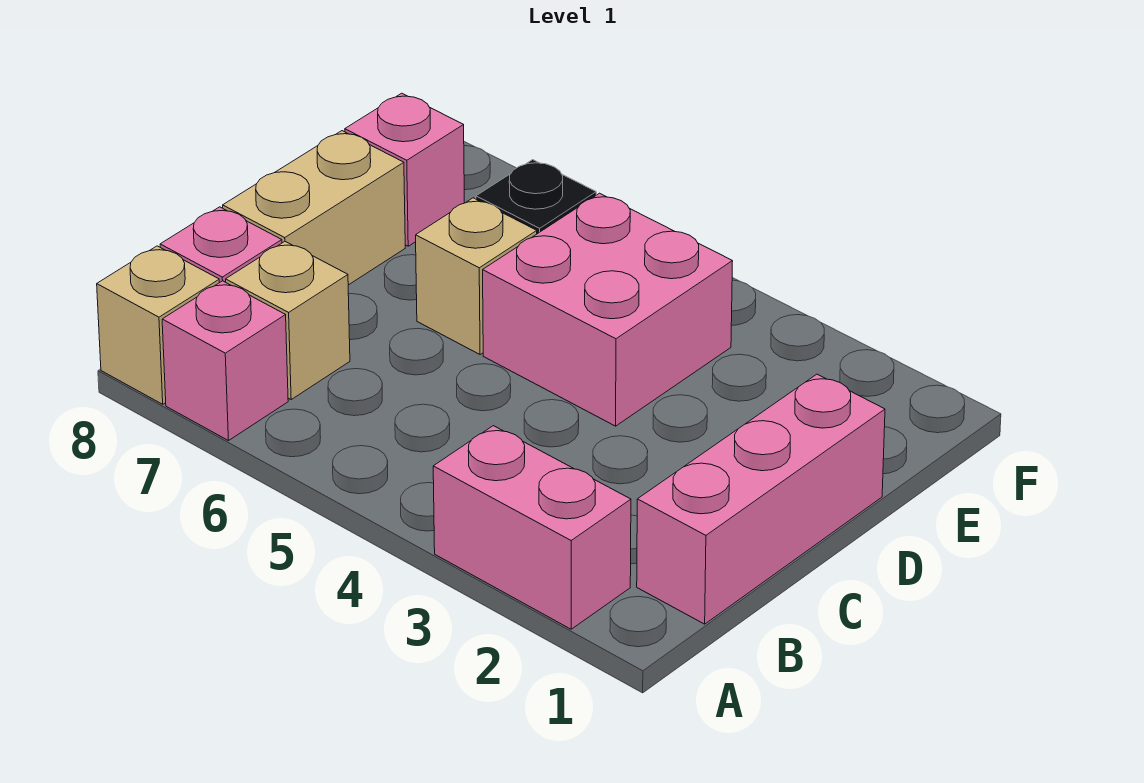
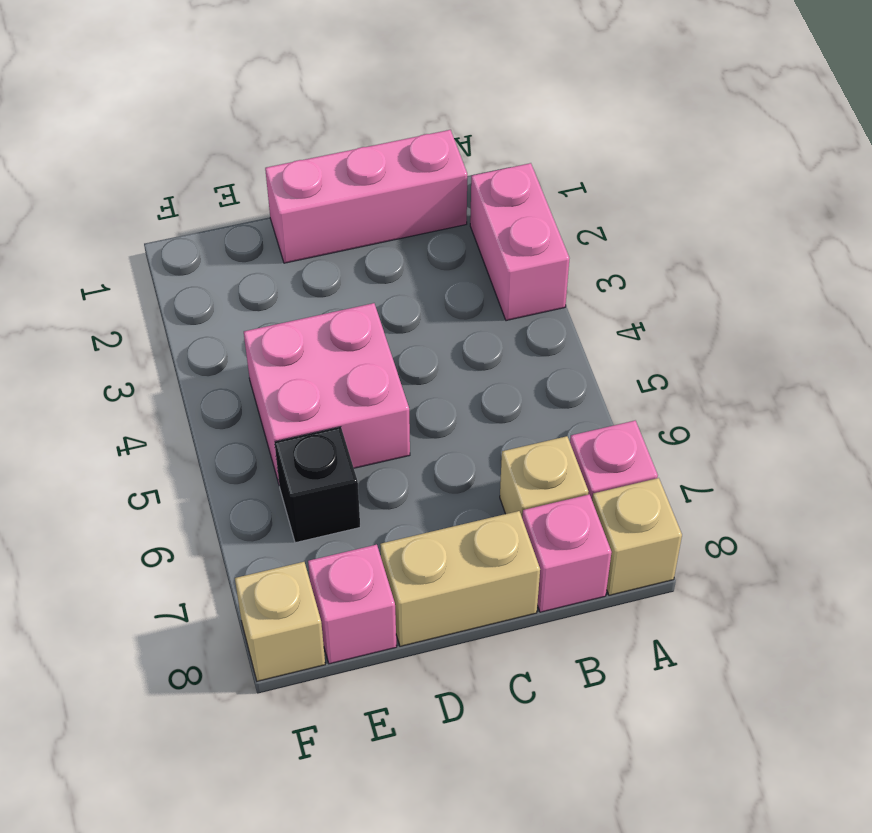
tan 1x1 brick [416,198,537,355] -> tan 1x1 brick moved to [235,562,325,681]

